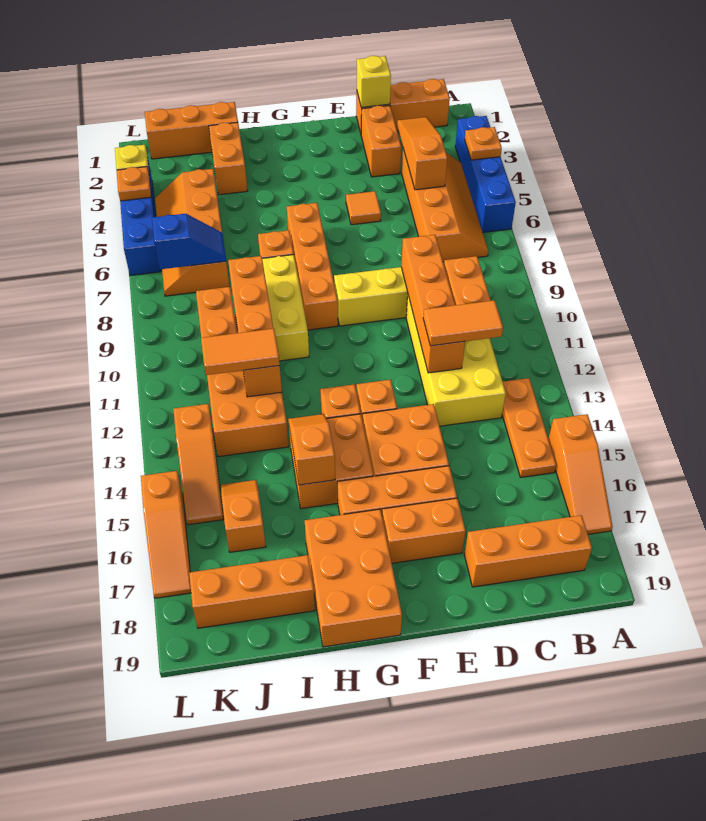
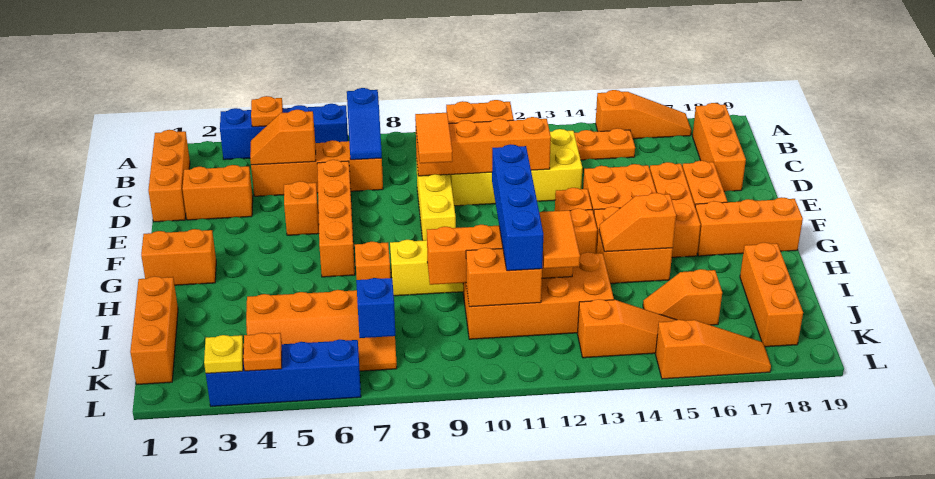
none -> blue 1x2 slope [347,88,382,160]
orange 1x3 slope [397,117,447,190] -> orange 1x2 slope [250,110,316,165]
orange 1x2 tile [423,300,503,346] -> orange 1x2 tile moved to [415,113,453,163]
yellow 1x1 brick [357,56,391,107] -> none
orange 1x1 tile [346,191,381,225] -> orange 1x1 brick [284,181,319,235]
orange 1x4 brick [287,203,338,330] -> orange 1x4 brick turned to [317,160,355,277]
none -> blue 1x4 brick [492,144,543,271]
orange 2x3 brick [305,509,402,647] -> orange 1x3 brick [695,197,803,256]
orange 1x2 brick [209,122,248,195] -> orange 1x2 brick moved to [141,229,216,285]

